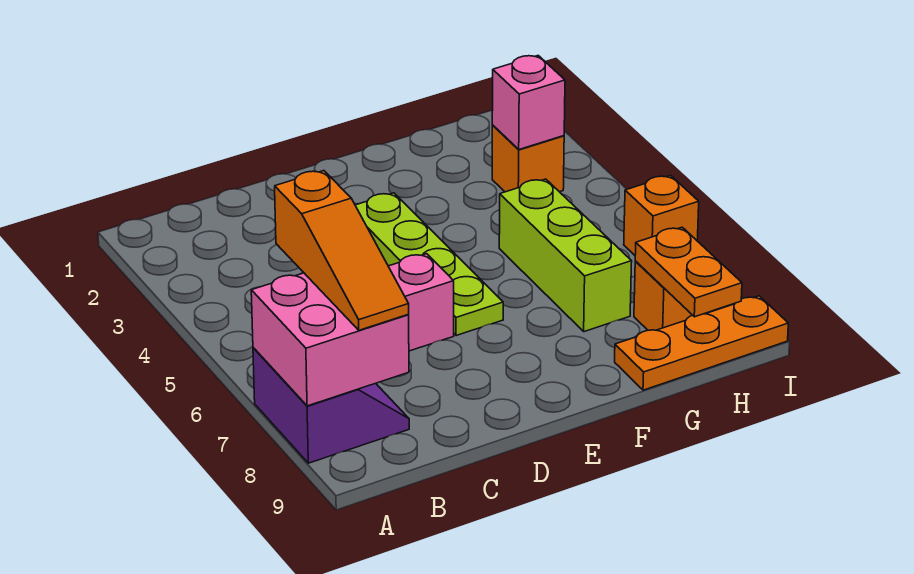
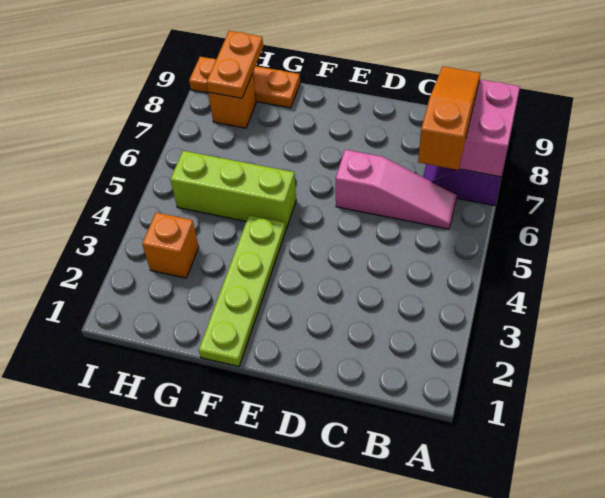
lime 1x4 plate [355,193,503,336] -> lime 1x4 plate moved to [199,215,286,367]
lime 1x3 brick [499,179,632,332] -> lime 1x3 brick turned to [170,151,296,229]
pink 1x1 brick [492,56,565,149] -> none
orange 1x1 brick [624,176,699,255] -> none

